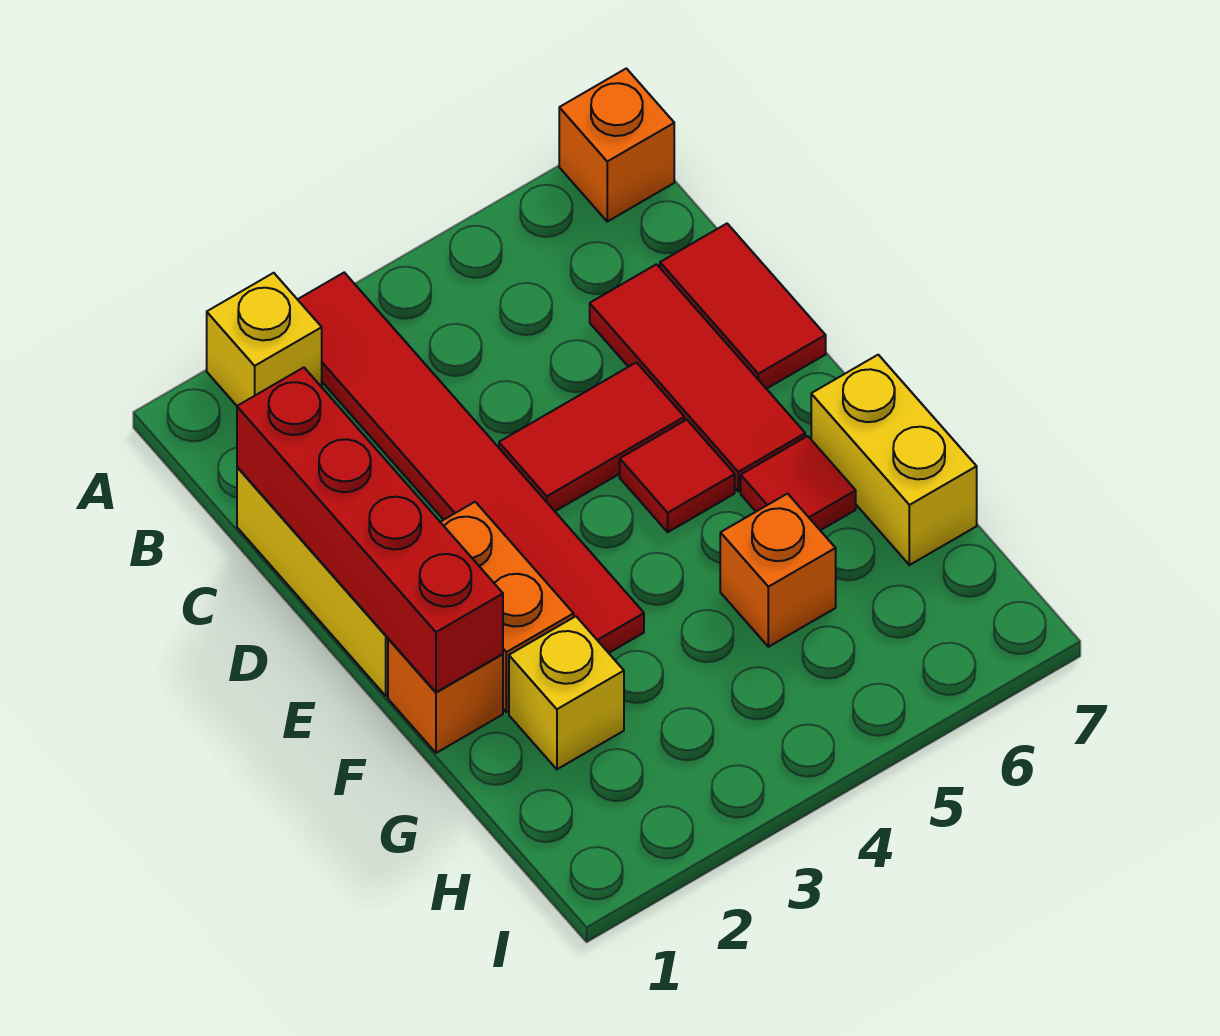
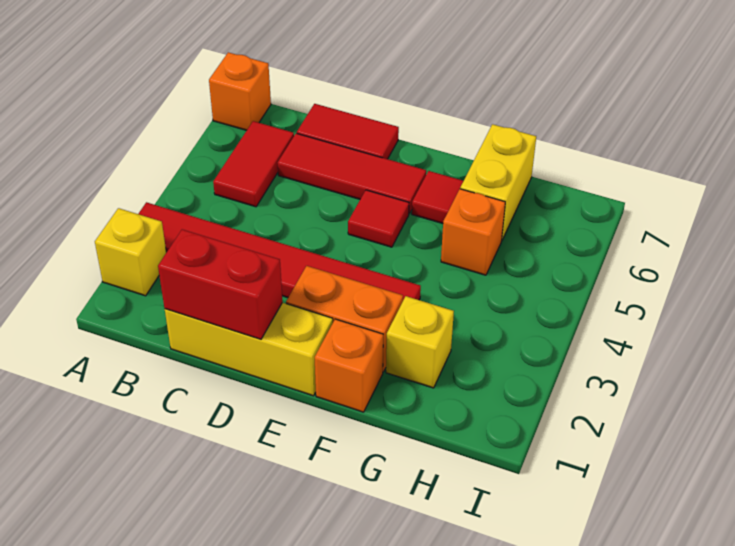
red 1x4 brick [237,368,503,692] -> red 1x2 brick [158,229,283,339]
red 1x2 tile [499,362,684,511] -> red 1x2 tile moved to [213,121,294,207]
yellow 1x2 brick [811,355,977,565] -> yellow 1x2 brick turned to [460,124,536,241]

